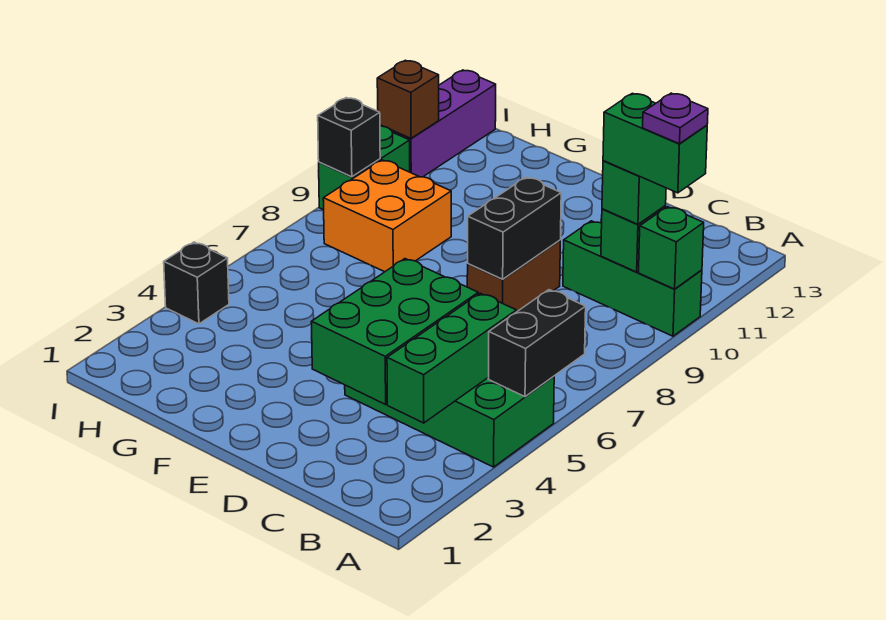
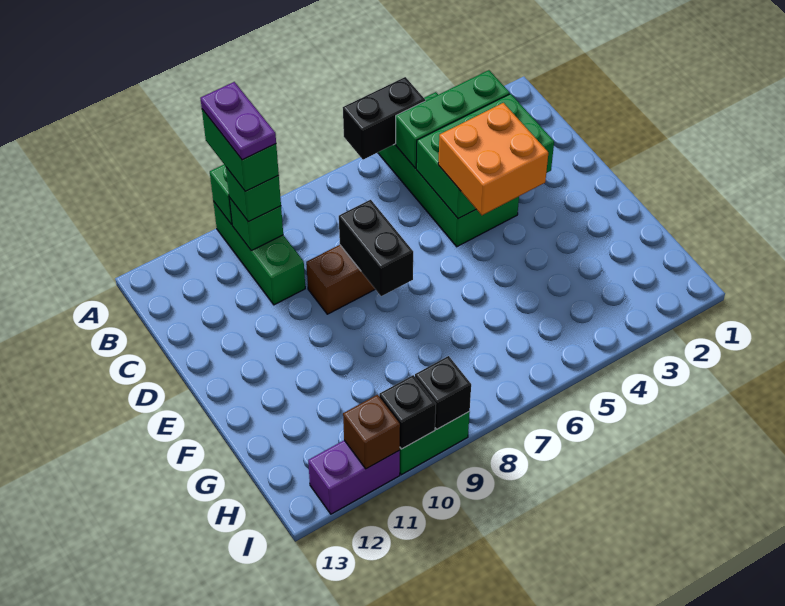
purple 1x1 plate [643,93,708,144] -> purple 1x2 plate [200,82,276,160]
black 1x2 brick [468,177,561,279] -> black 1x2 brick turned to [339,200,413,296]
orange 2x2 brick [323,160,451,272] -> orange 2x2 brick moved to [438,103,548,215]
black 1x1 brick [164,242,229,324] -> black 1x1 brick moved to [379,375,436,449]
purple 1x3 brick [380,70,496,177] -> purple 1x2 brick [308,440,400,514]

